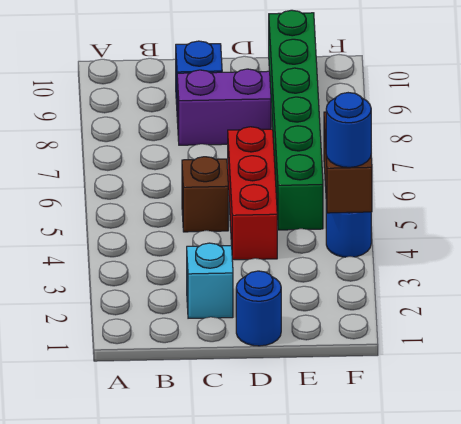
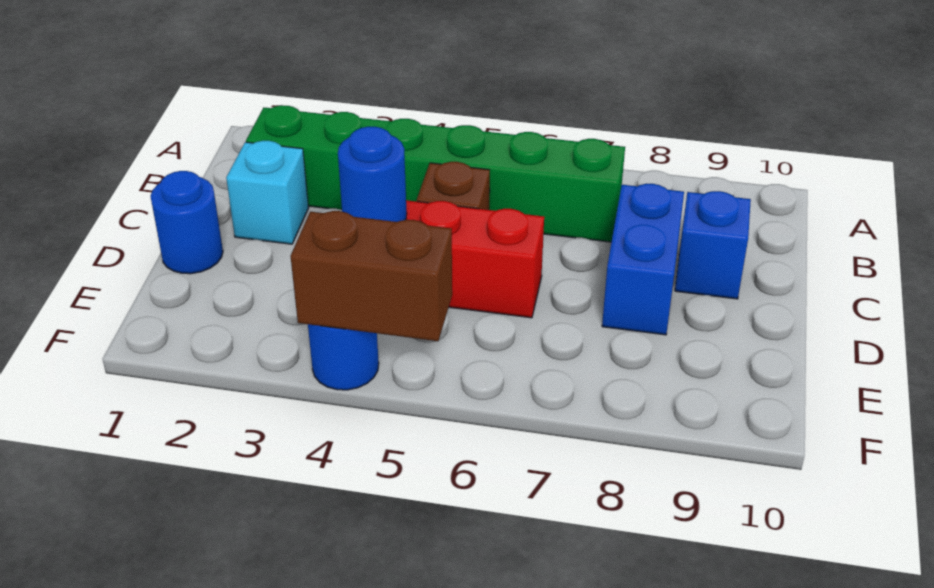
purple 1x2 brick [177,69,271,145] -> blue 1x2 brick [602,184,684,335]
green 1x6 brick [269,10,323,230] -> green 1x6 brick moved to [246,105,625,242]
blue 1x1 round brick [326,93,371,167] -> blue 1x1 round brick moved to [338,127,407,222]

